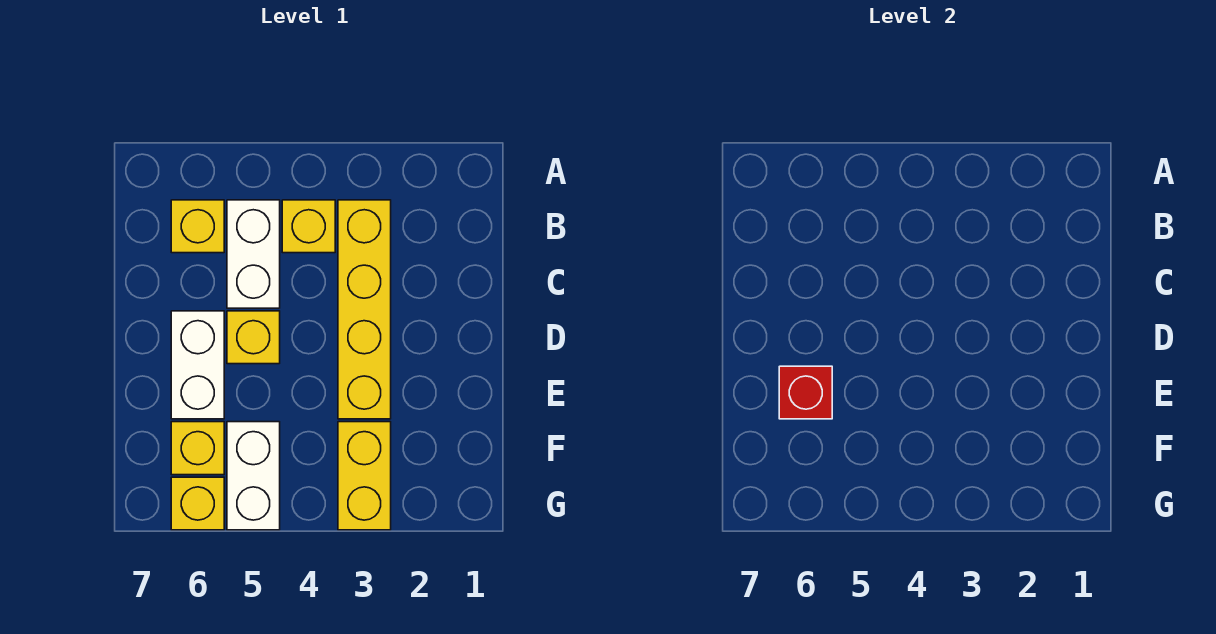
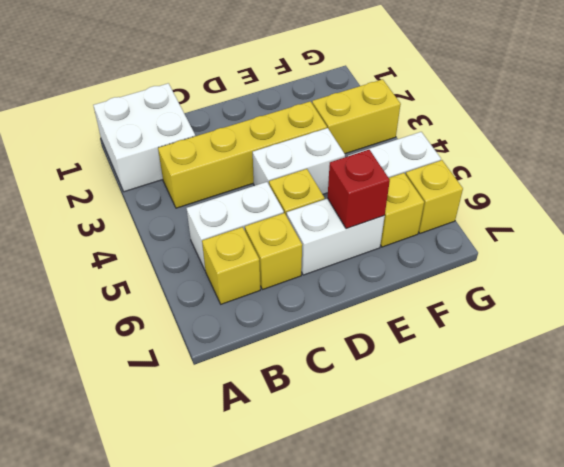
none -> white 2x2 brick [93,83,195,192]
yellow 1x1 brick [282,200,335,253] -> yellow 1x1 brick moved to [245,213,302,290]
none -> white 1x2 brick [253,128,345,194]

